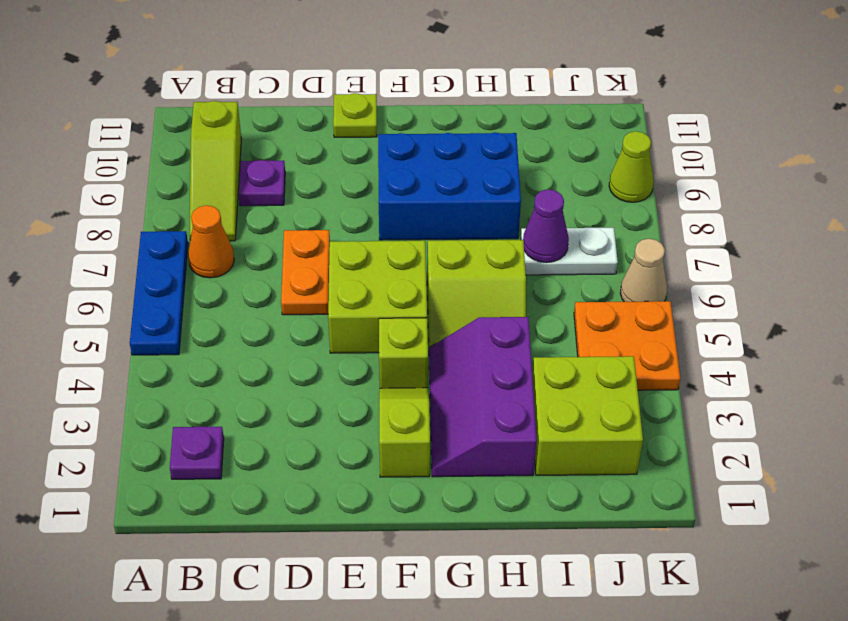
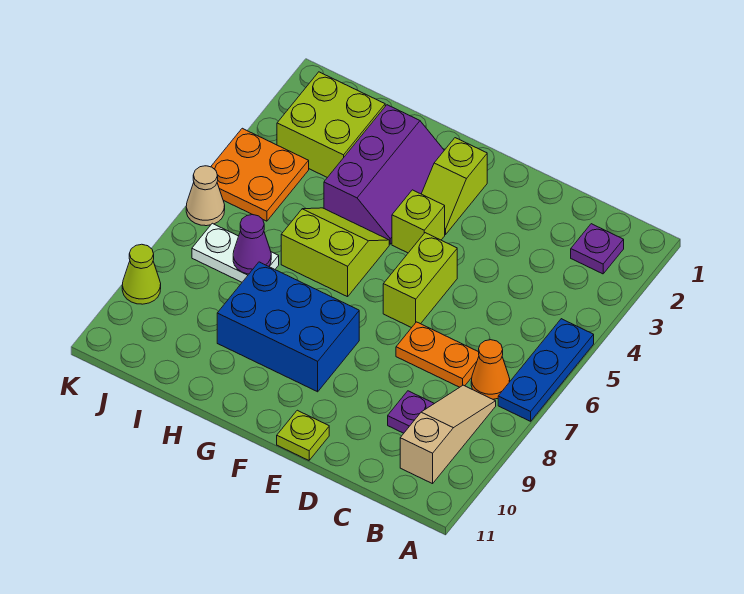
lime 1x3 slope [189,101,241,241] -> tan 1x3 slope [400,385,496,484]
orange 1x2 plate [281,230,330,315] -> orange 1x2 plate turned to [396,322,479,387]
lime 2x2 brick [328,241,427,353] -> lime 1x2 brick [383,233,457,328]

